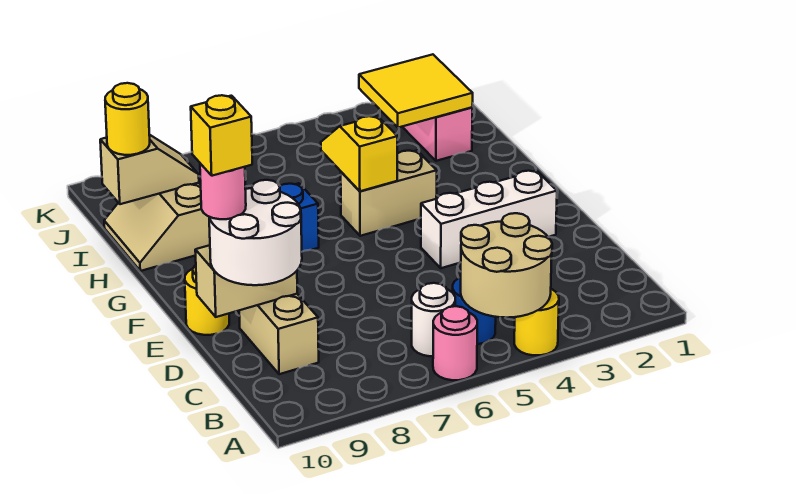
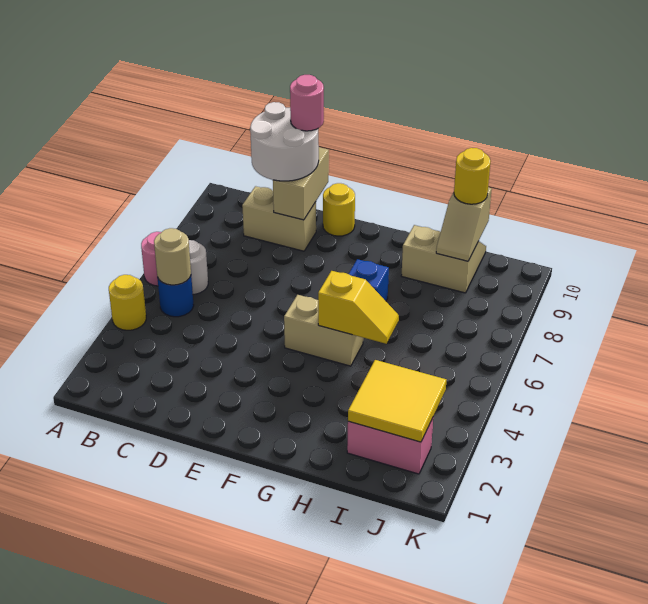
tan 2x2 round brick [461,213,552,318] -> tan 1x1 round brick [154,228,191,285]
yellow 1x1 brick [191,95,252,176] -> none
white 1x3 brick [421,171,557,268] -> none
tan 1x2 brick [341,150,437,236] -> tan 1x2 brick turned to [284,295,363,366]

